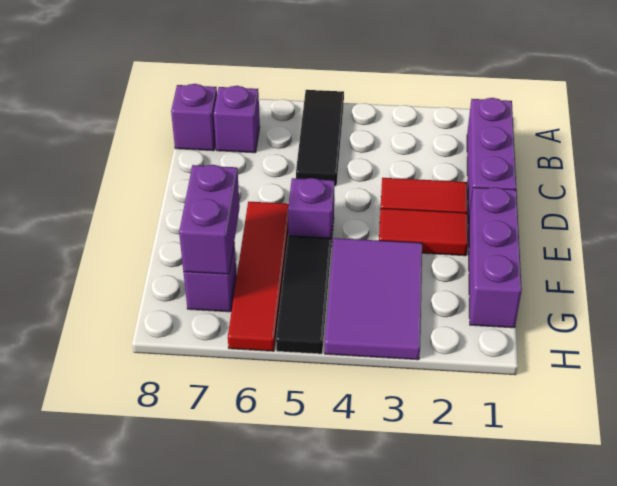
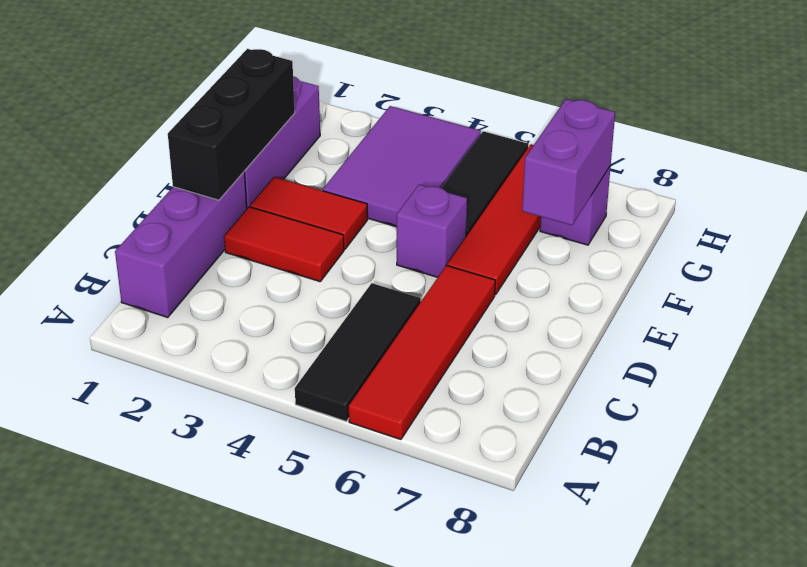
none -> red 1x4 tile [349,265,495,439]
purple 1x1 brick [214,86,260,153] -> none
purple 1x1 brick [171,84,217,151] -> none
none -> black 1x3 brick [168,49,295,200]

